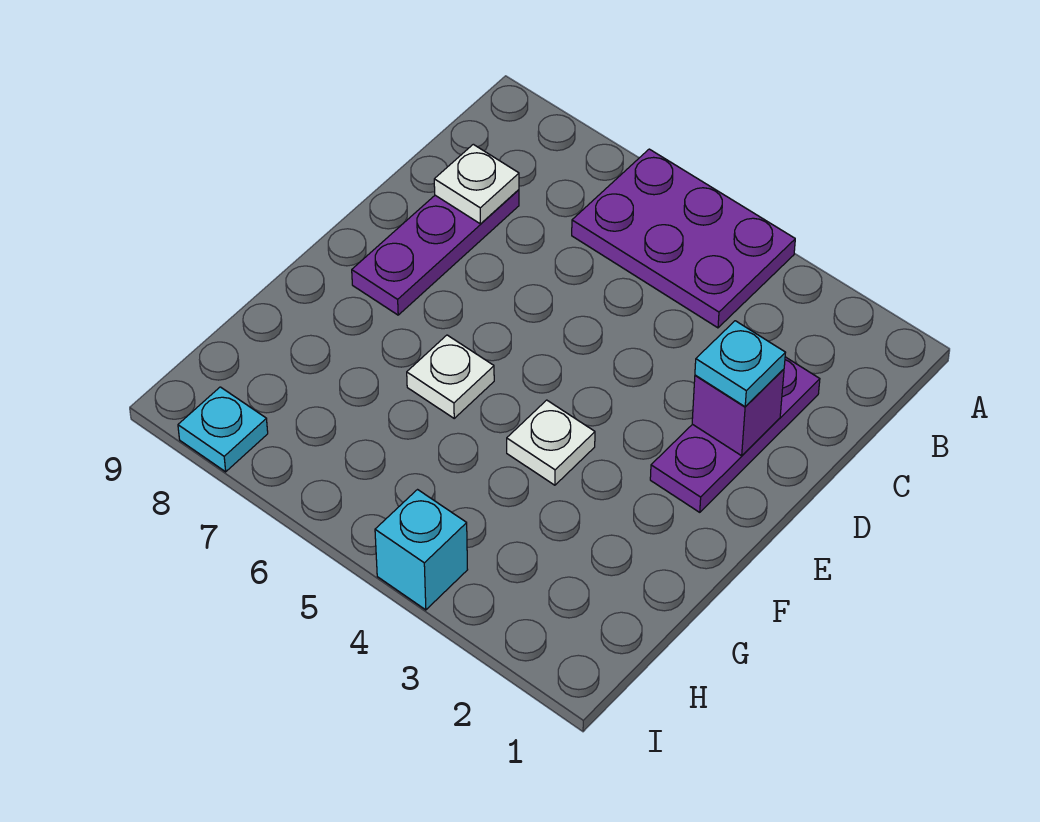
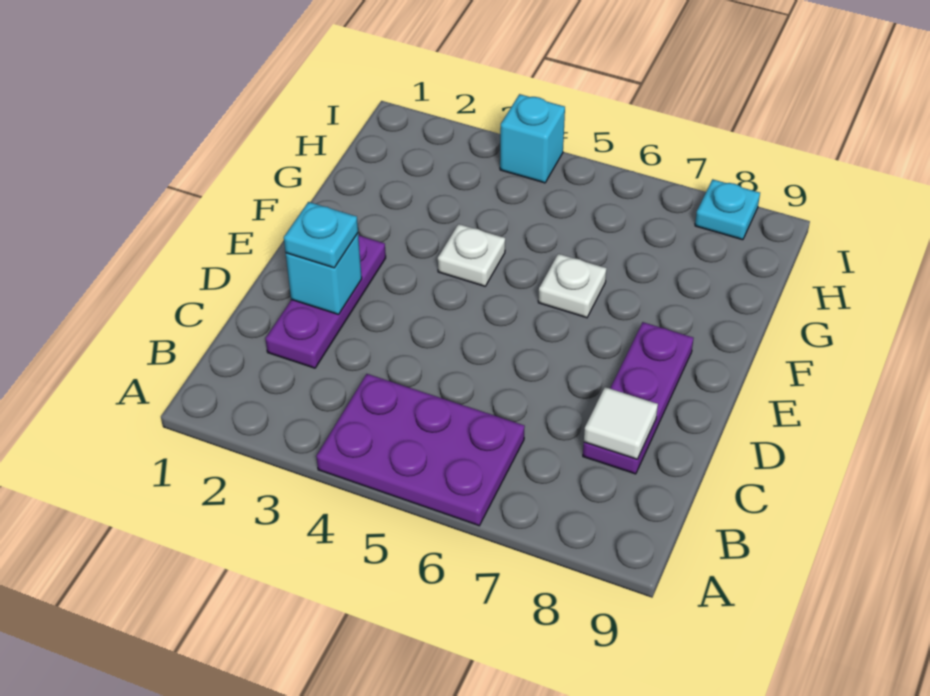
white 1x1 plate [434,144,519,224] -> white 1x1 tile [584,387,658,459]
purple 1x1 brick [692,369,784,456] -> cyan 1x1 brick [286,233,362,315]

